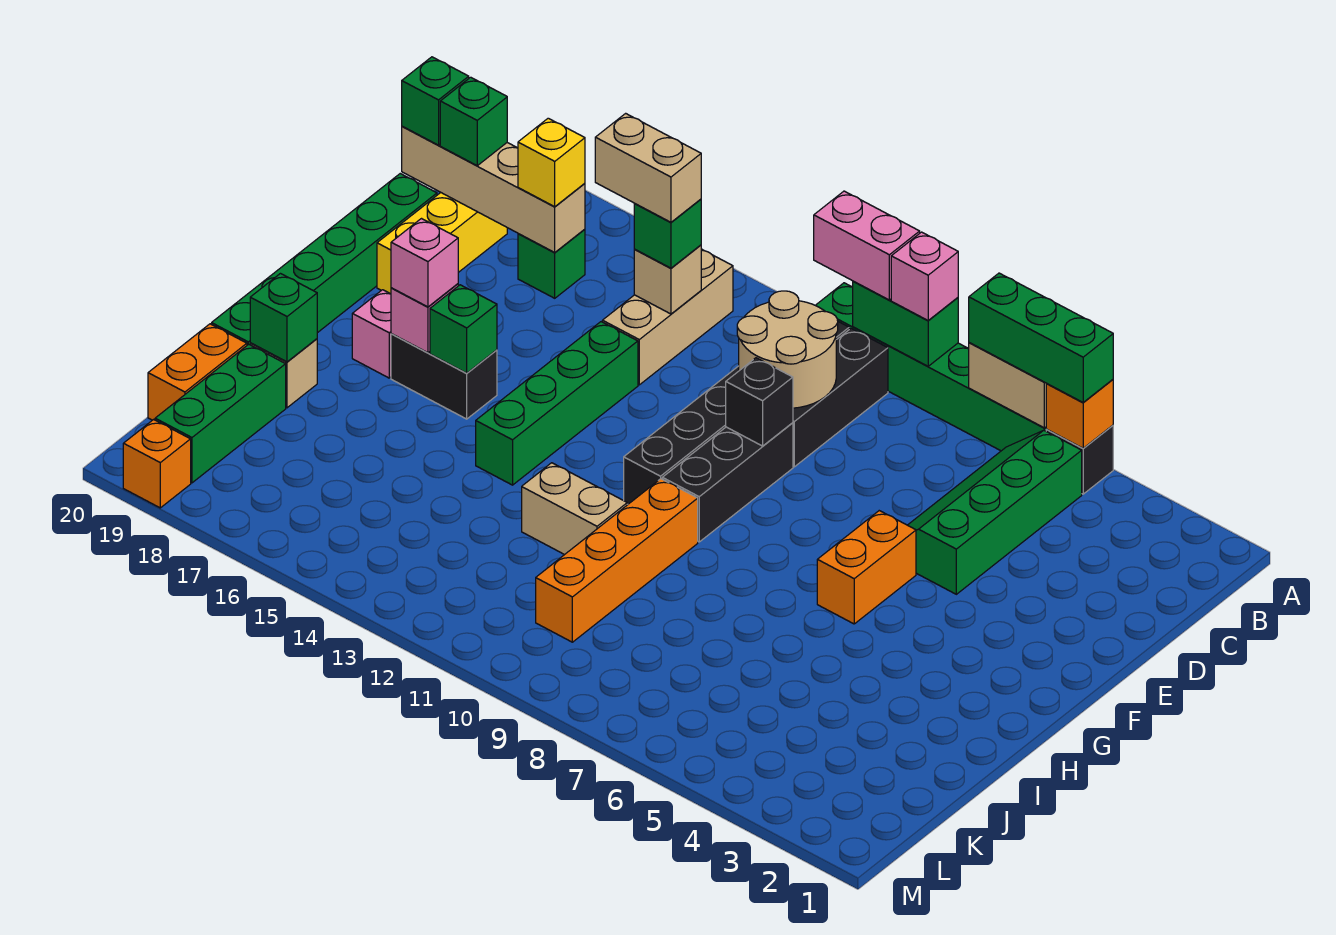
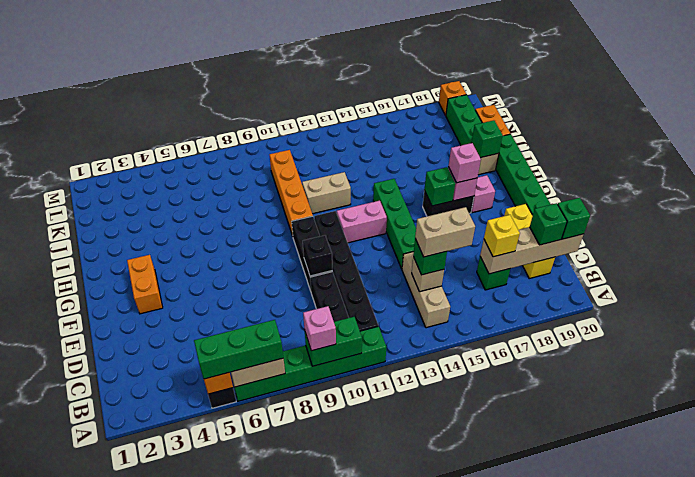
pink 1x2 brick [814,191,920,300] -> pink 1x2 brick moved to [337,201,387,243]
green 2x4 slope [908,430,1082,594] -> none
tan 2x2 round brick [737,291,838,408] -> none
orange 1x2 brick [817,511,916,624] -> orange 1x2 brick moved to [127,255,163,314]

